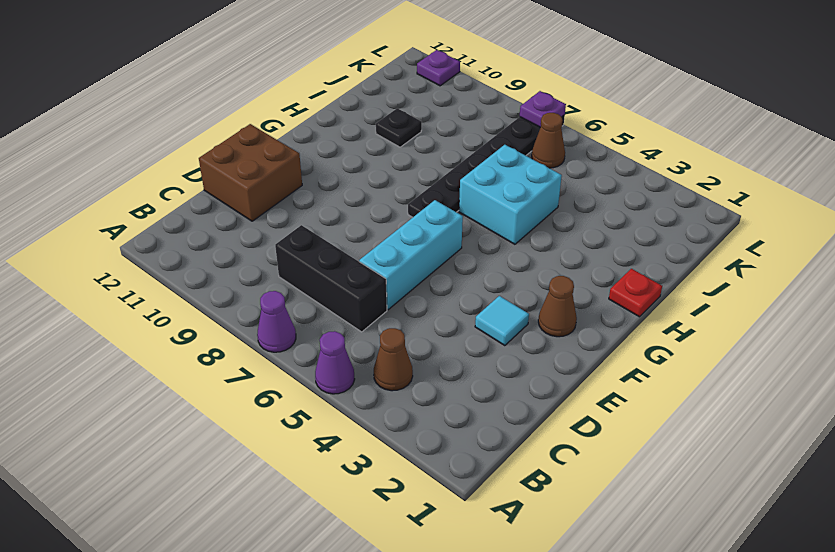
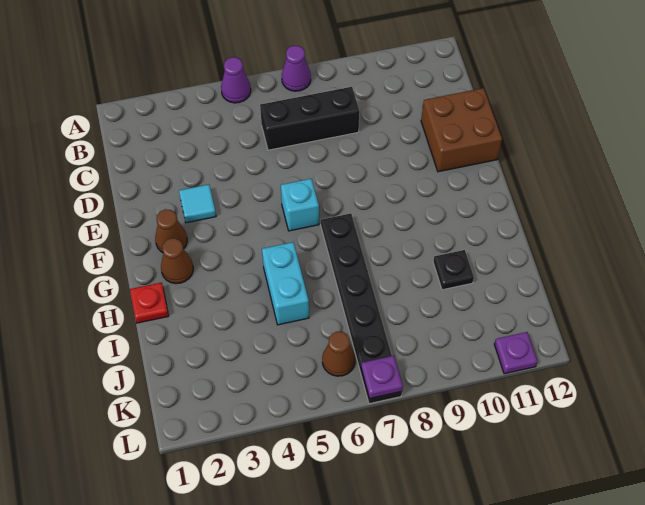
brown 1x1 cone [374,328,413,391] -> brown 1x1 cone moved to [161,238,193,284]
cyan 1x3 brick [359,200,463,310] -> cyan 1x1 brick [281,179,319,231]
cyan 2x2 brick [459,145,562,244] -> cyan 1x2 brick [262,242,309,325]

